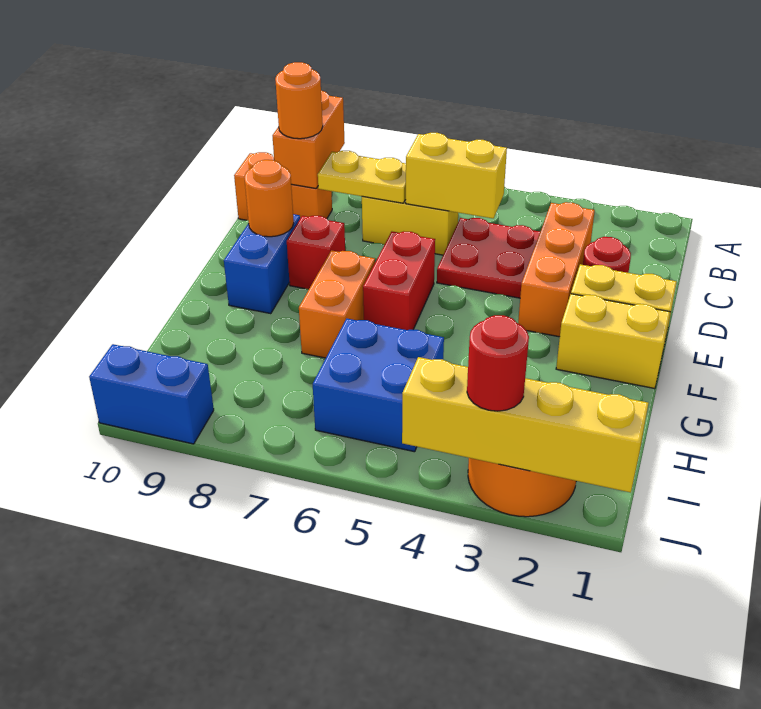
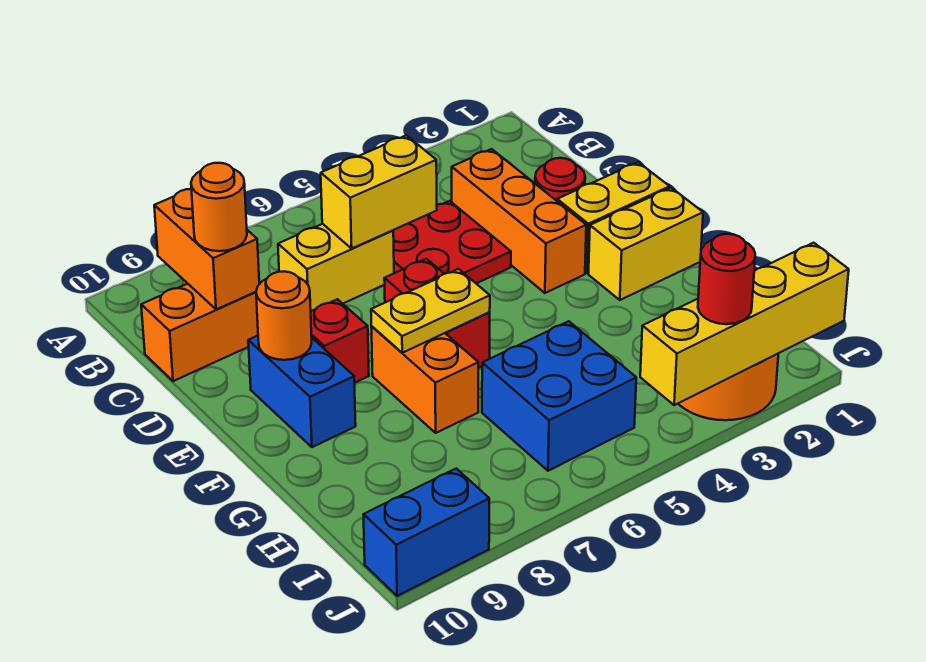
yellow 1x2 plate [318,151,406,203] -> yellow 1x2 plate moved to [371,269,490,353]

